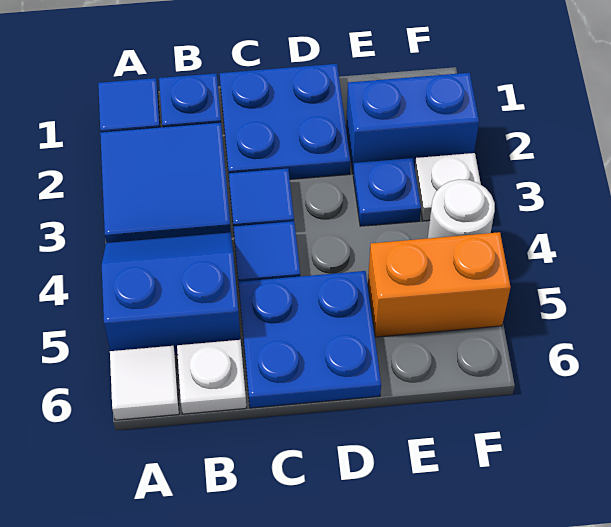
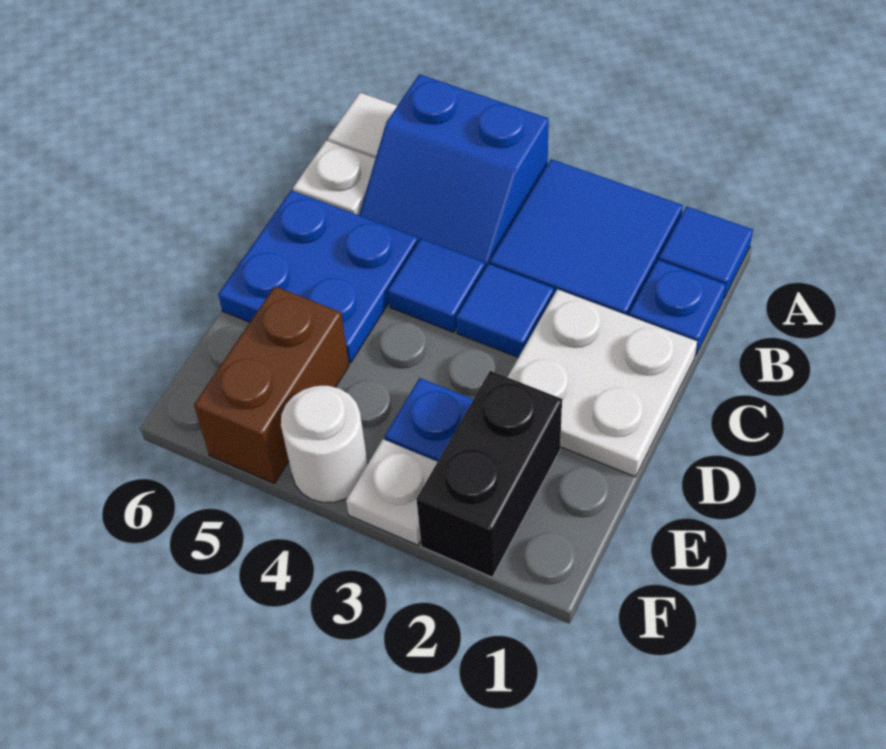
blue 2x2 slope [102,232,240,355] -> blue 2x2 slope turned to [359,74,549,268]
blue 2x2 plate [220,64,350,179] -> white 2x2 plate [508,289,697,477]
blue 1x2 brick [346,73,479,172] -> black 1x2 brick [416,371,562,577]
orange 1x2 brick [368,232,510,337] -> brown 1x2 brick [194,286,349,483]

